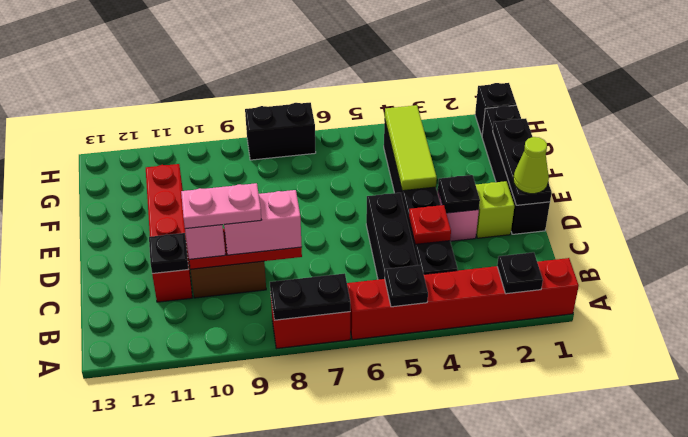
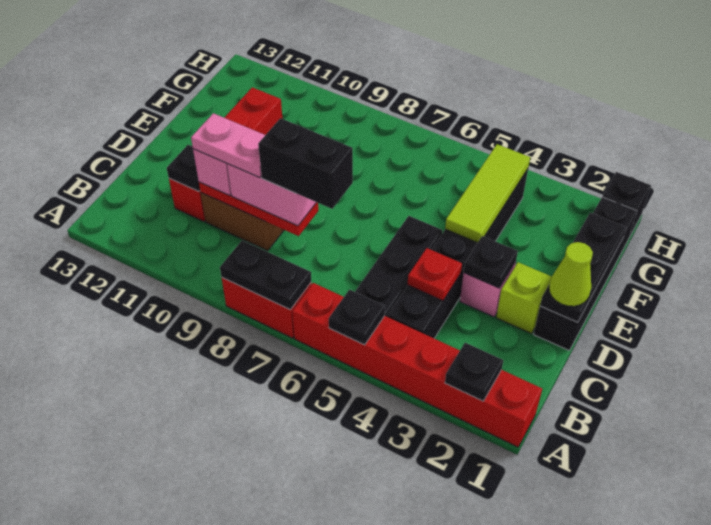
black 1x2 brick [245,103,316,160] -> black 1x2 brick moved to [258,118,353,209]

